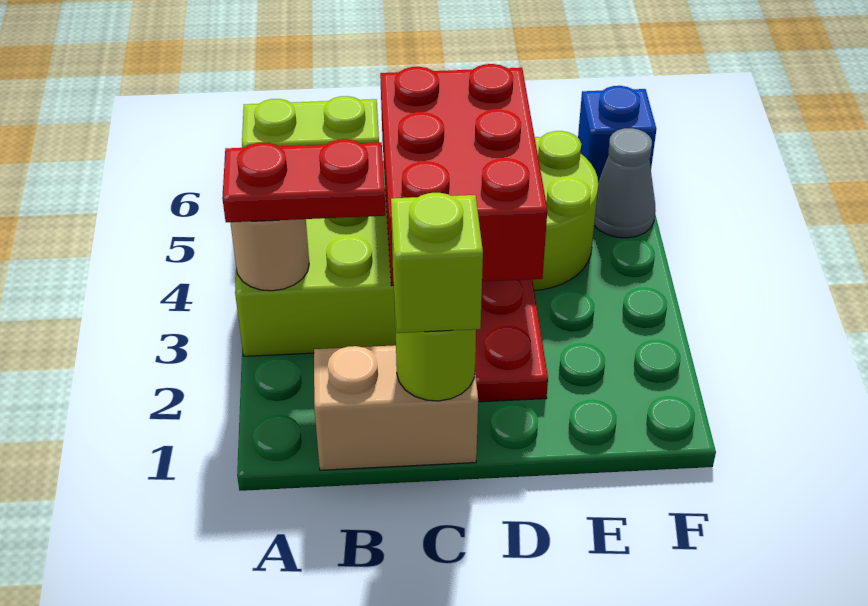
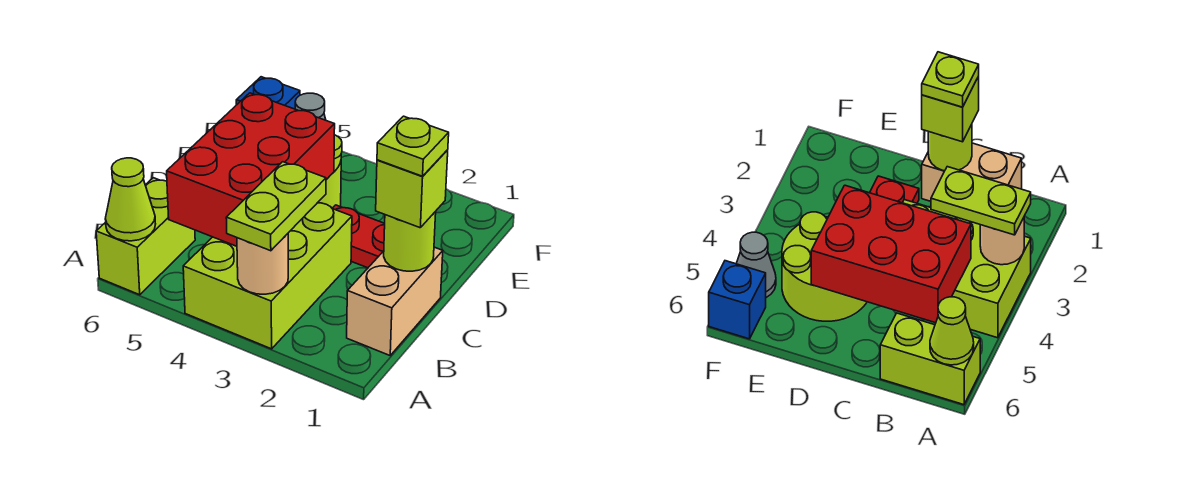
red 1x2 plate [222,139,385,222] -> lime 1x2 plate [226,162,326,251]
none -> lime 1x1 cone [105,158,155,241]
none -> lime 1x1 plate [377,116,449,176]
red 2x3 brick [380,64,547,285] -> red 2x3 brick turned to [167,93,335,246]

